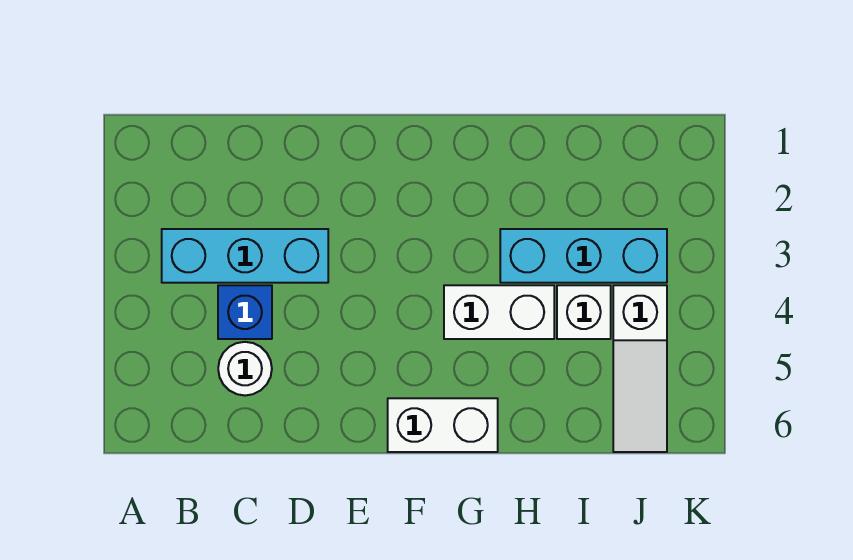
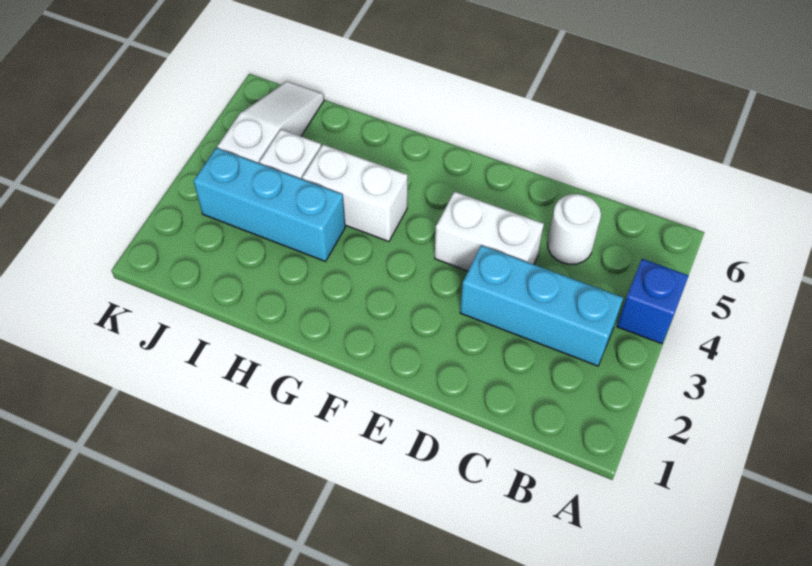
blue 1x1 brick [218,285,272,339] -> blue 1x1 brick moved to [617,259,689,344]
white 1x2 brick [388,398,498,452] -> white 1x2 brick moved to [435,192,544,271]

